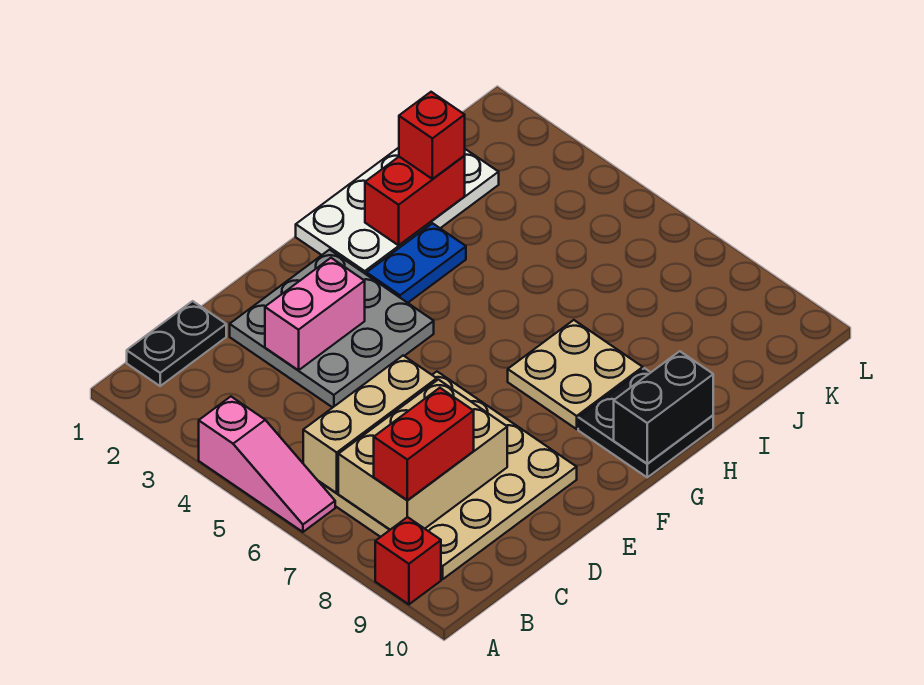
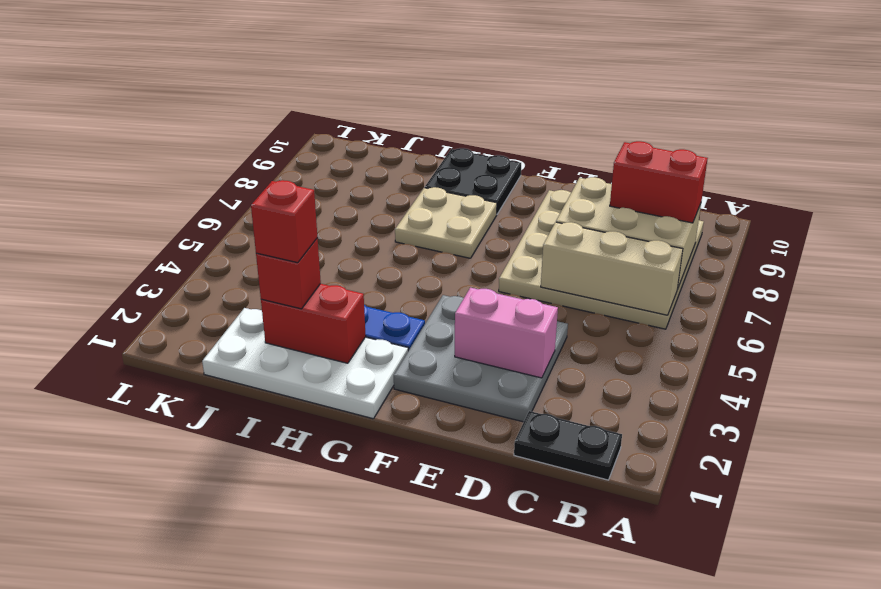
pink 1x3 slope [199,397,335,532] -> none
red 1x1 brick [375,517,441,604] -> red 1x1 brick moved to [251,180,317,263]
black 1x2 brick [614,351,713,464] -> none

